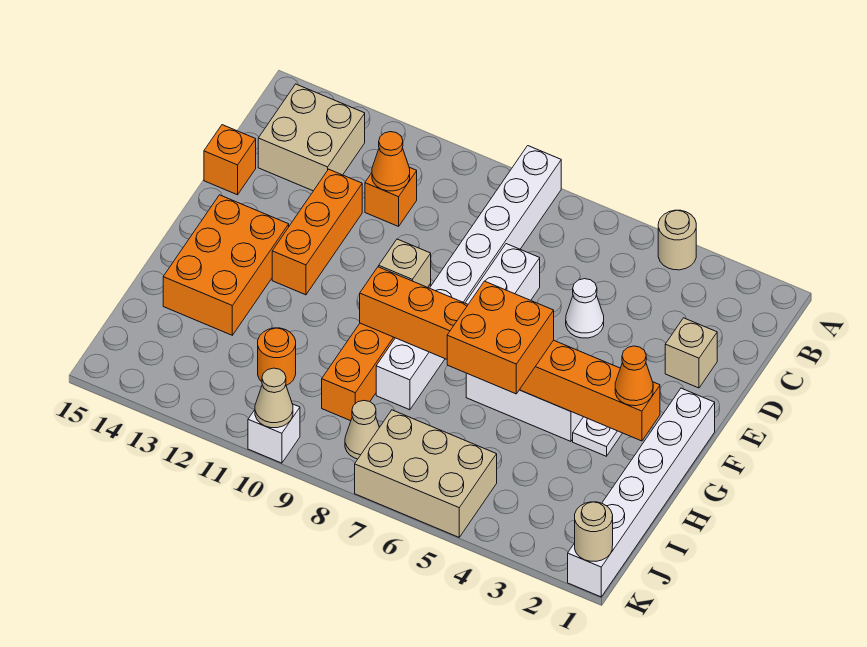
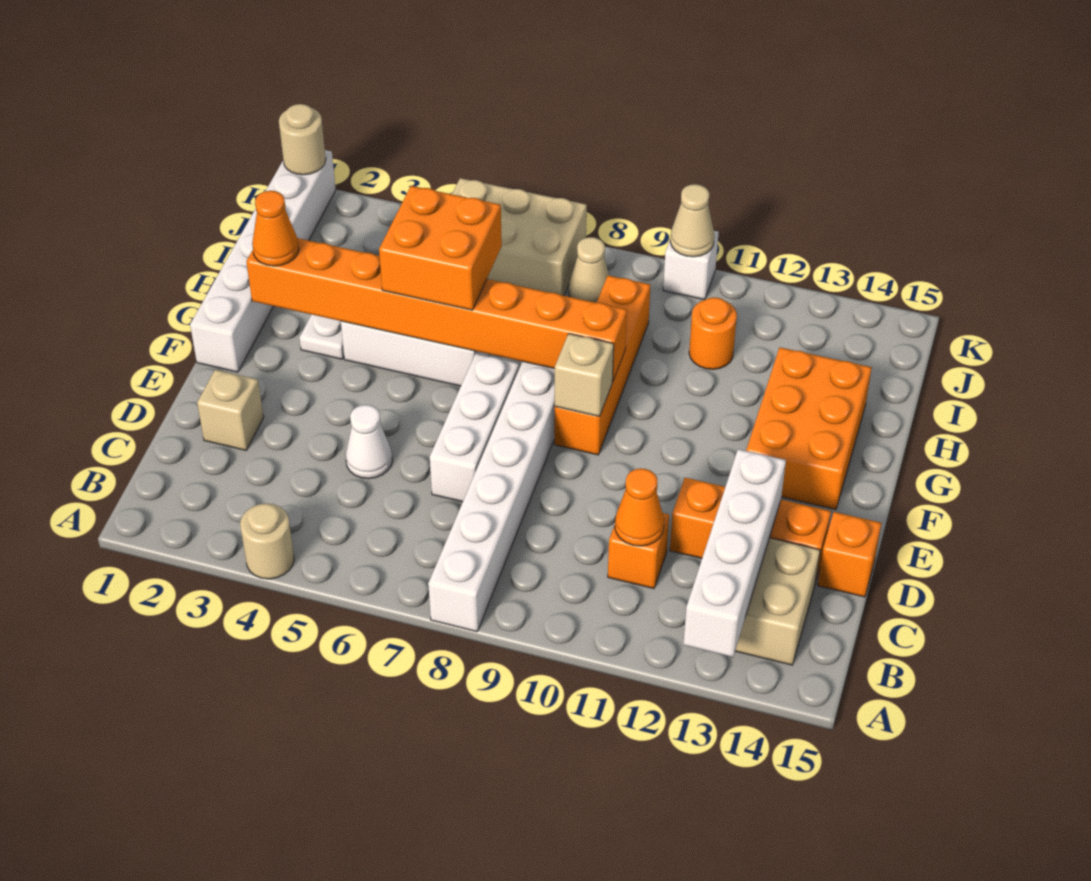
none -> white 1x4 brick [683,449,786,657]
orange 1x3 brick [272,169,362,295] -> orange 1x3 brick turned to [670,478,831,583]

